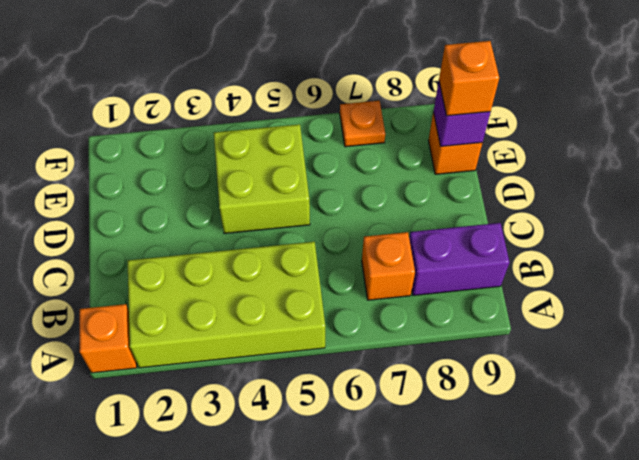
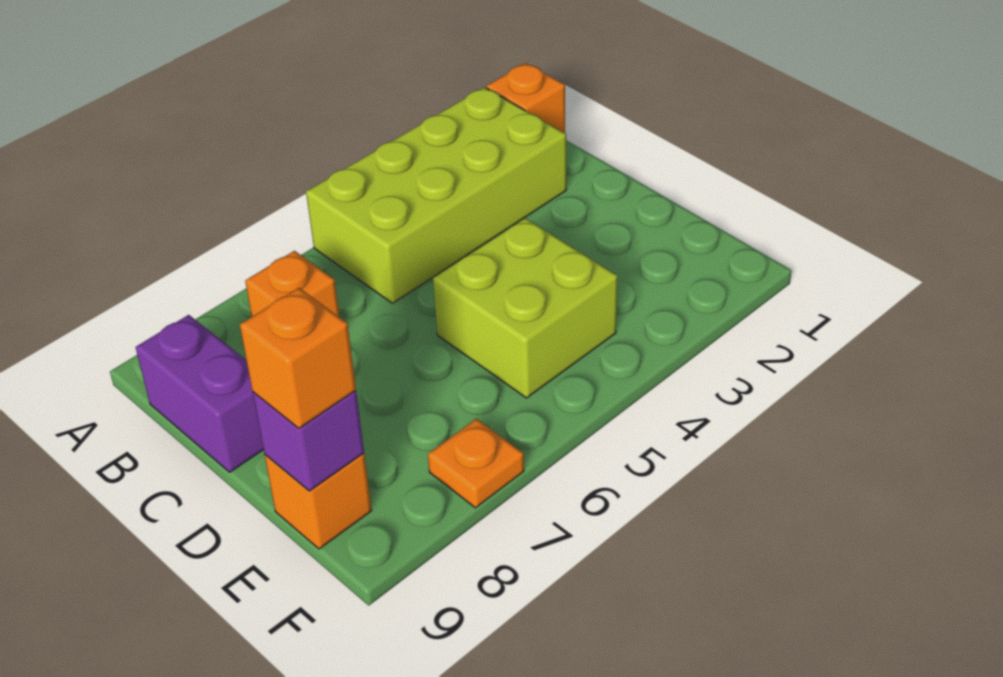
purple 1x2 brick [409,223,509,295] -> purple 1x2 brick turned to [136,315,264,472]

